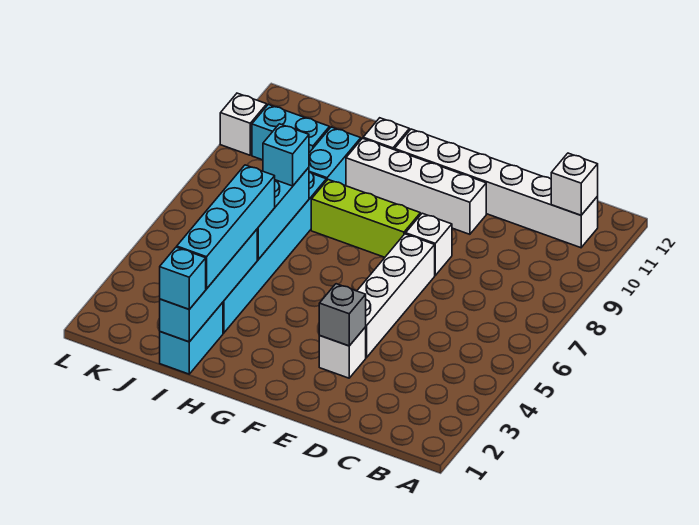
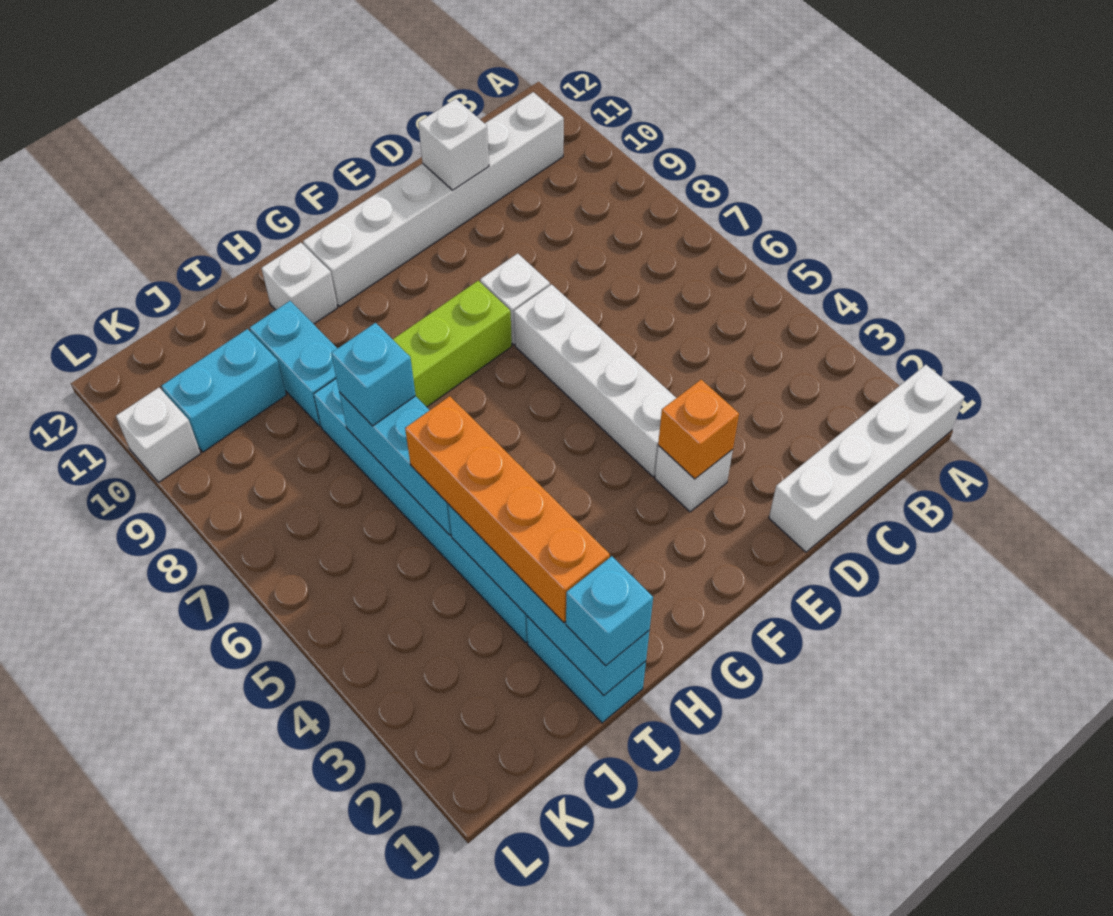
white 1x1 brick [551,153,598,215] -> white 1x1 brick moved to [418,99,489,190]
grey 1x1 brick [319,284,366,346] -> orange 1x1 brick [658,380,739,479]
white 1x4 brick [346,138,486,234] -> white 1x4 brick moved to [769,365,965,552]
cyan 1x4 brick [177,165,275,289] -> orange 1x4 brick [405,396,610,623]

